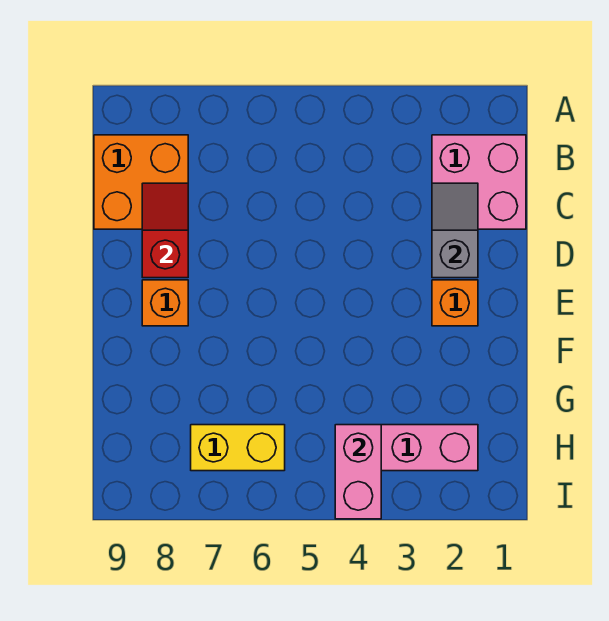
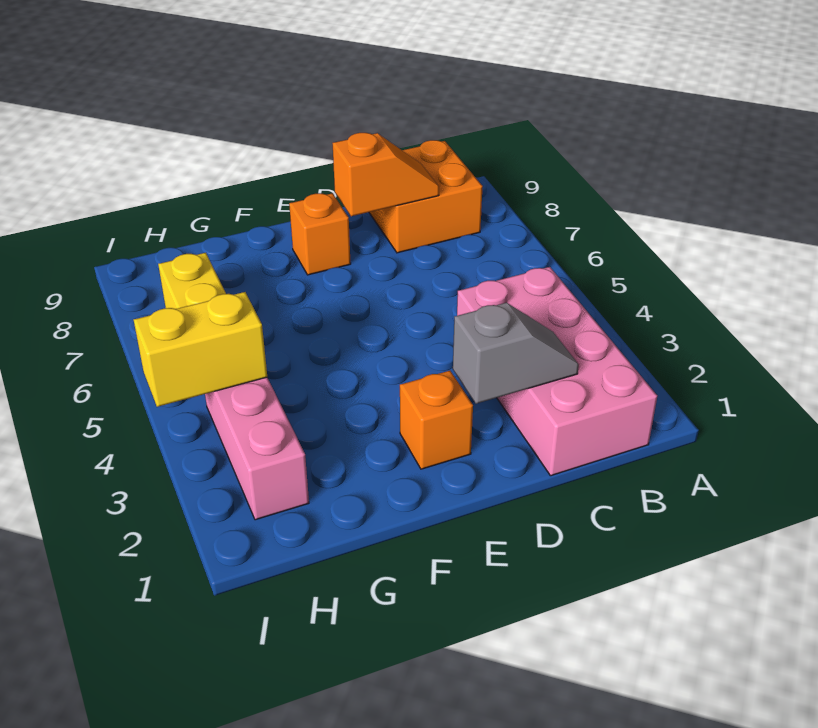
pink 2x2 brick [432,135,526,229] -> pink 2x4 brick [457,267,657,476]
red 1x2 slope [142,183,188,278] -> orange 1x2 slope [333,133,439,216]
pink 1x2 brick [335,425,381,519] -> yellow 1x2 brick [134,292,267,407]

